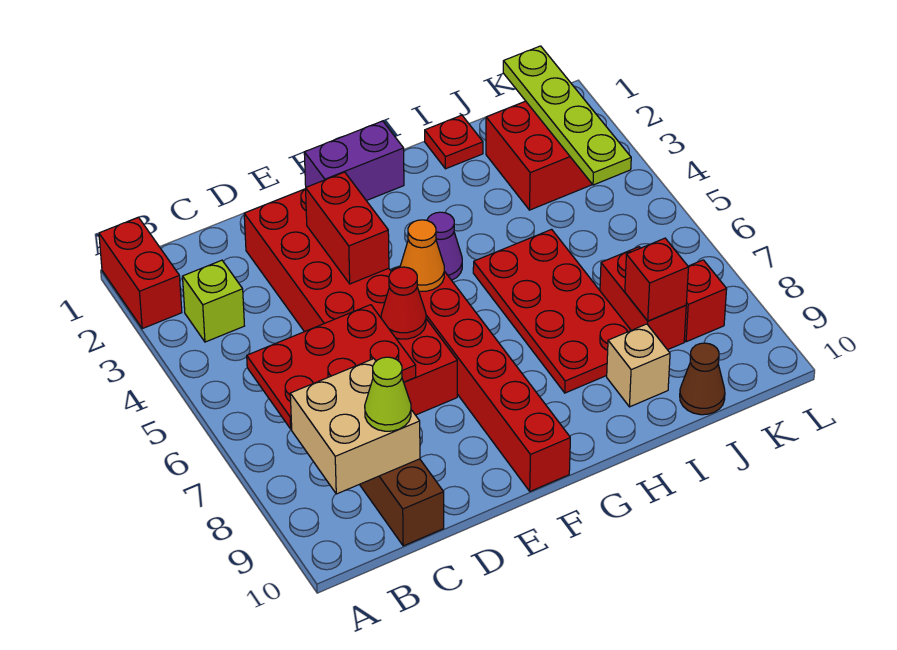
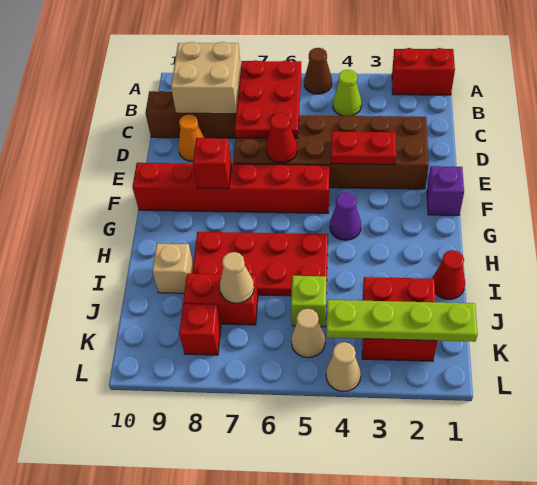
lime 1x1 brick [183,260,244,342] -> lime 1x1 brick moved to [291,276,326,327]
lime 1x1 cone [365,357,411,431] -> lime 1x1 cone moved to [333,70,361,116]
red 2x6 brick [244,189,457,415] -> brown 2x6 brick [233,115,429,189]
red 1x2 brick [306,172,389,284] -> red 1x2 plate [331,132,396,164]
purple 1x2 brick [304,121,404,201] -> purple 1x1 brick [427,166,464,215]
orange 1x1 cone [400,220,444,292] -> orange 1x1 cone moved to [178,114,204,161]
red 1x1 plate [425,115,483,169] -> red 1x1 cone [432,250,465,299]
none -> tan 1x1 cone [220,252,254,303]
red 1x1 brick [625,238,689,321] -> red 1x1 brick moved to [193,138,231,188]
brown 1x1 cone [680,343,725,415] -> brown 1x1 cone moved to [304,48,332,94]
none -> tan 1x1 cone [291,309,325,358]
none -> tan 1x1 cone [326,342,361,392]

